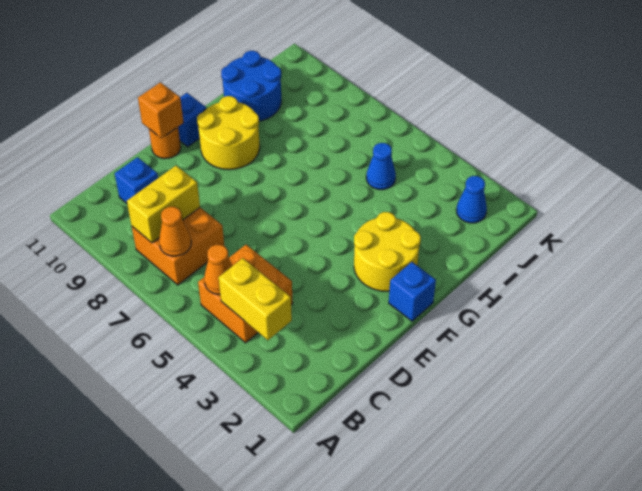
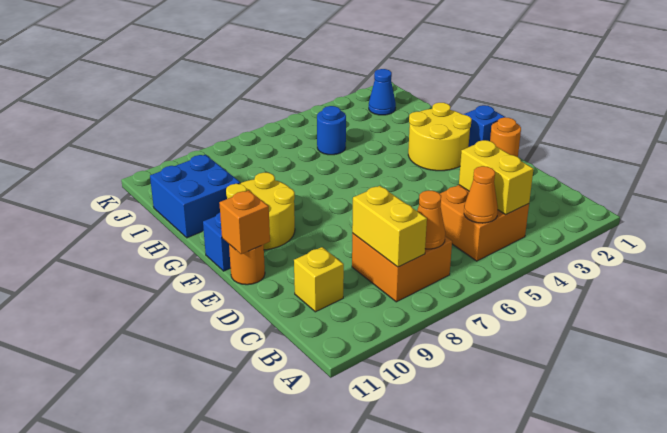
yellow 1x2 brick [218,258,292,340] -> yellow 1x2 brick turned to [459,140,533,214]
blue 1x1 brick [115,157,158,203] -> yellow 1x1 brick [294,247,344,312]
none -> orange 1x1 round brick [490,117,521,157]
blue 2x2 round brick [221,51,281,121] -> blue 2x2 brick [150,155,240,238]
blue 1x1 cone [366,143,396,190] -> blue 1x1 round brick [317,106,346,155]

